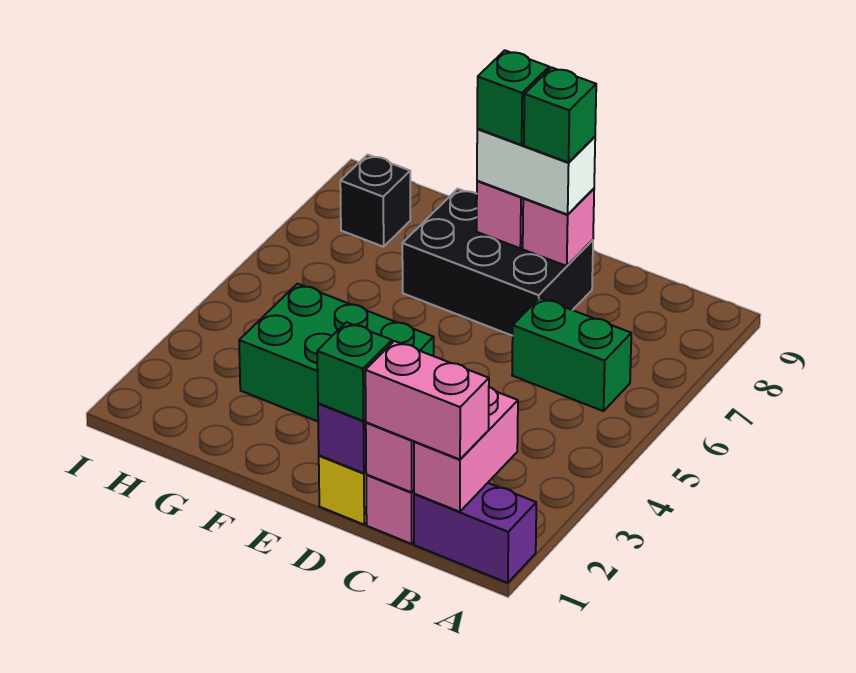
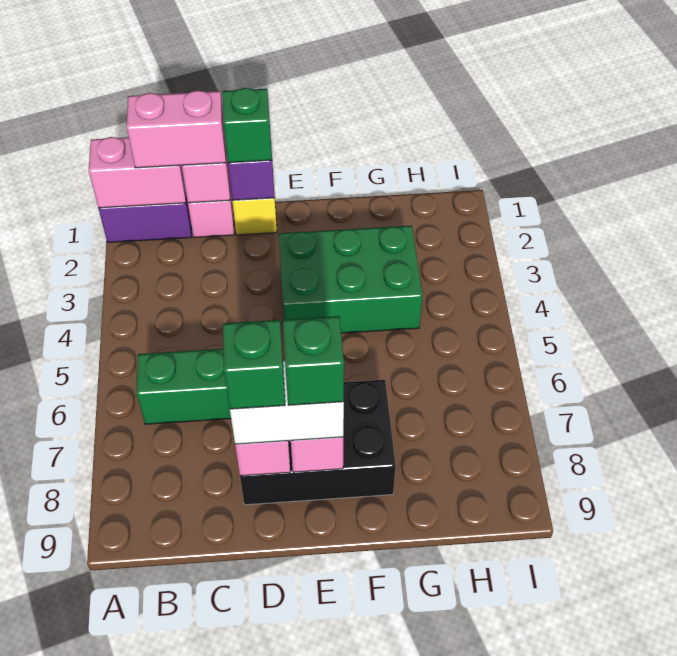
pink 1x2 brick [414,387,518,512] -> pink 1x2 brick turned to [89,137,186,208]
black 1x1 brick [340,155,410,247] -> none

